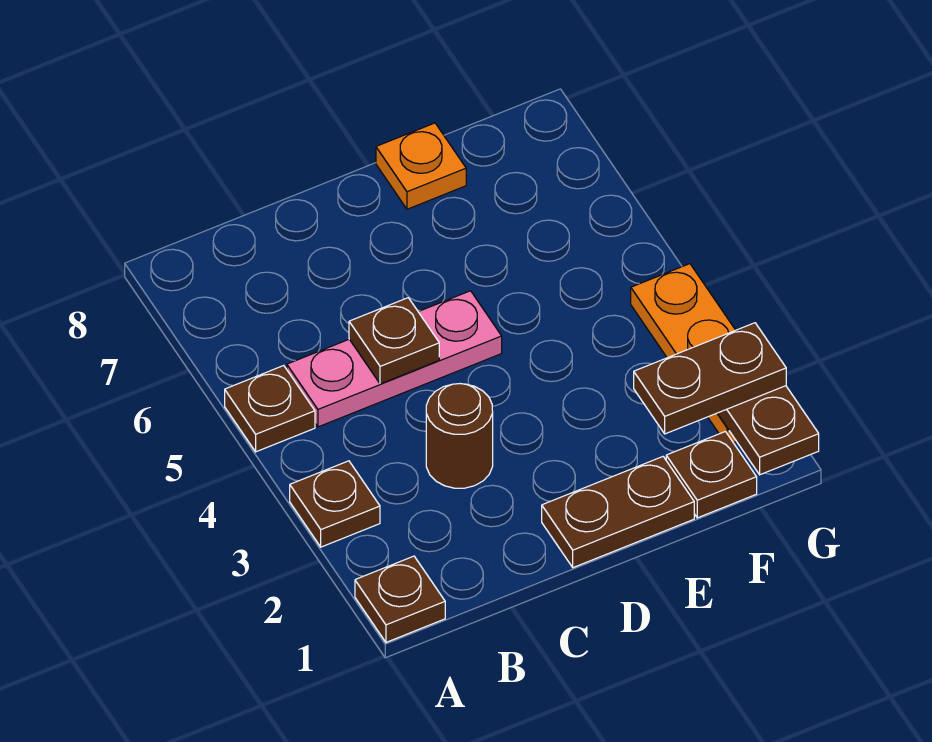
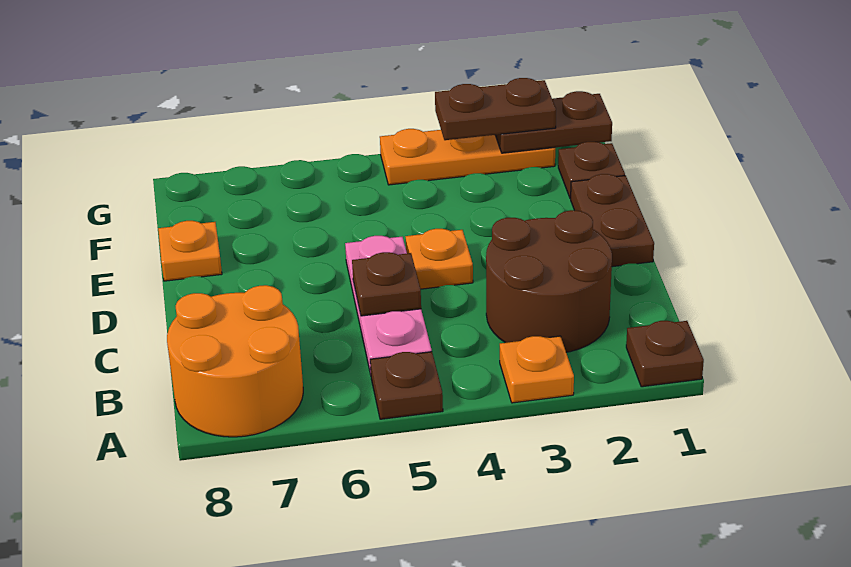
brown 1x1 plate [290,461,380,547] -> orange 1x1 plate [500,336,574,403]
none -> orange 2x2 round brick [167,285,303,437]
brown 1x1 round brick [426,384,493,488] -> brown 2x2 round brick [486,210,612,352]
none -> orange 1x1 plate [405,229,473,289]
brown 1x2 plate [634,323,786,434] -> brown 1x2 plate turned to [435,78,556,140]

